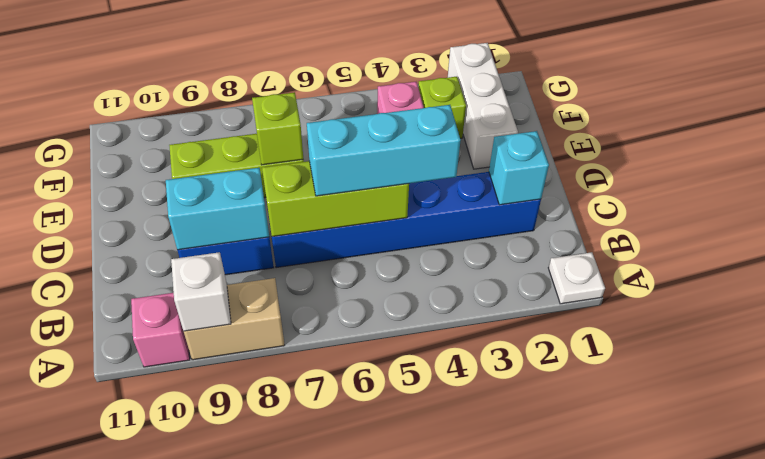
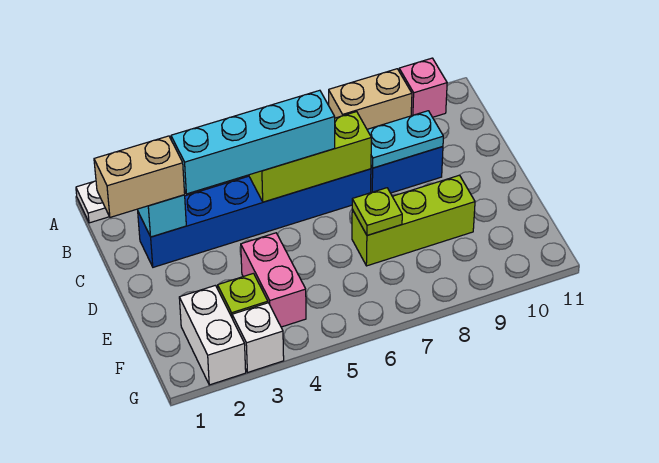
white 1x1 brick [171,252,231,331] -> white 1x1 brick moved to [232,303,284,372]
none -> tan 1x2 brick [94,136,185,217]
cyan 1x3 brick [307,105,461,196] -> cyan 1x4 brick [171,90,335,194]
cyan 1x2 brick [166,168,269,250] -> cyan 1x2 plate [367,111,443,168]
white 1x3 brick [448,43,518,169] -> white 1x2 brick [179,285,246,385]
lime 1x1 brick [252,92,303,165] -> lime 1x1 plate [352,188,402,235]

